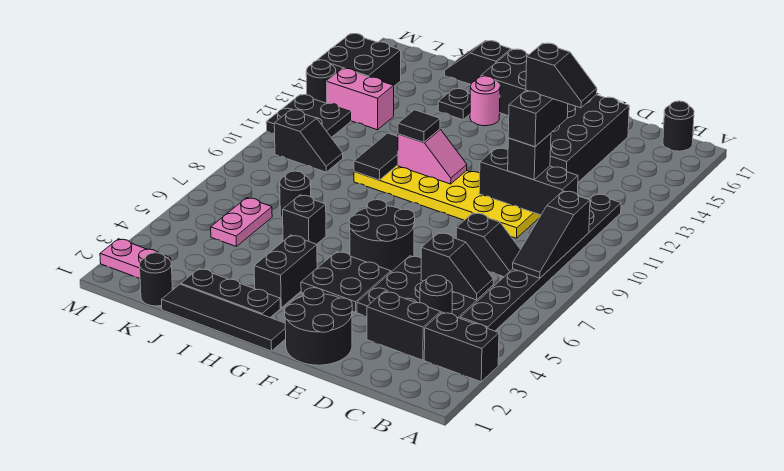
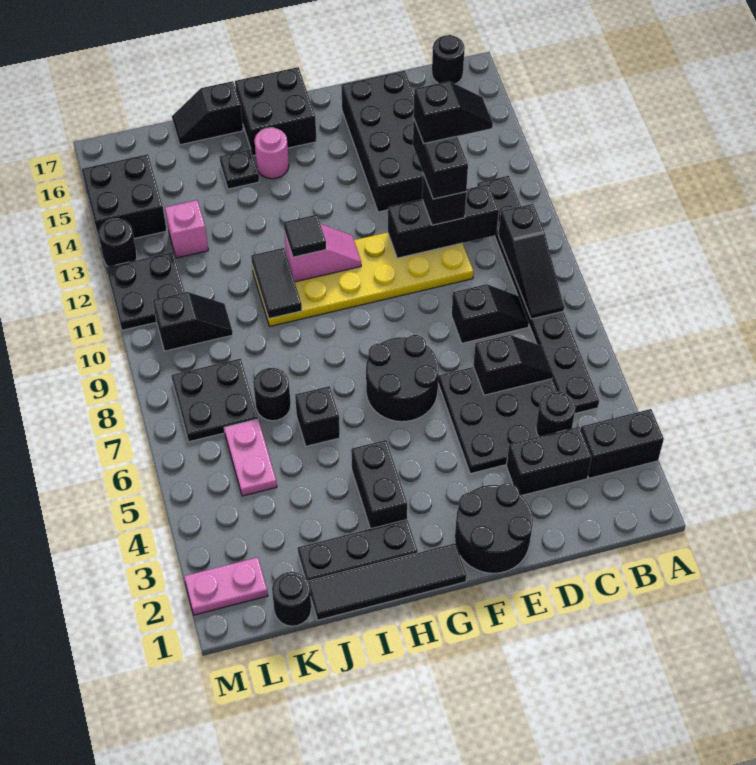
black 2x2 plate [301,252,391,312] -> black 2x2 plate moved to [171,358,258,442]
pink 1x2 brick [327,69,394,130] -> pink 1x1 brick [165,200,208,258]

